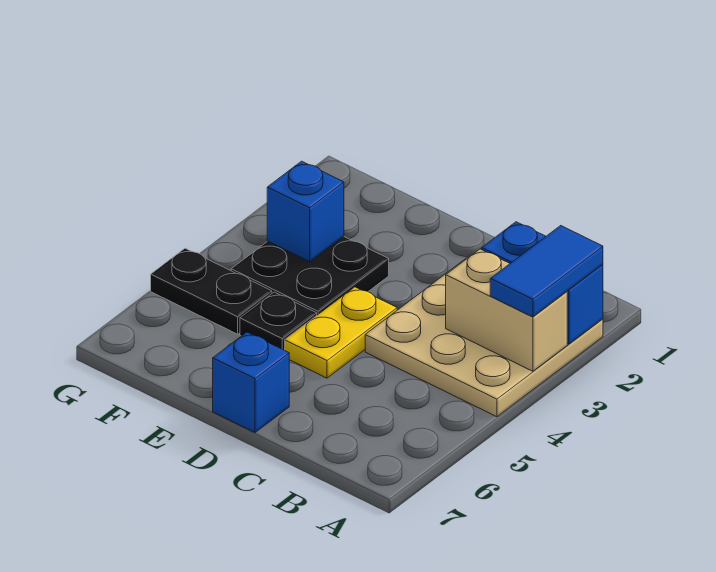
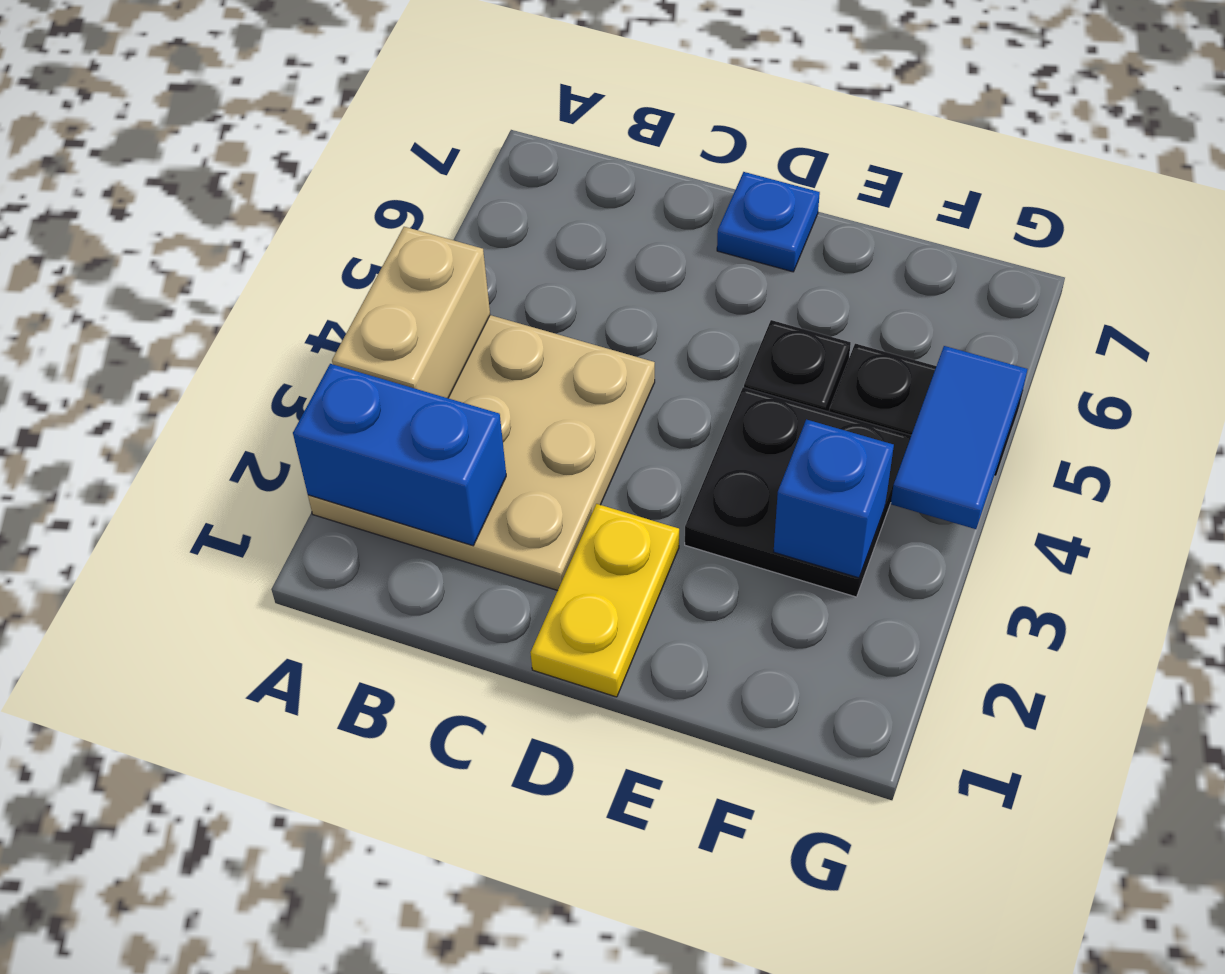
blue 1x2 tile [490,226,603,317] -> blue 1x2 tile moved to [891,346,1027,529]
tan 1x2 brick [446,249,567,371] -> tan 1x2 brick turned to [332,227,490,398]
yellow 1x2 plate [285,287,397,378] -> yellow 1x2 plate moved to [530,504,679,697]
blue 1x1 brick [213,332,289,432] -> blue 1x1 plate [717,172,820,272]

